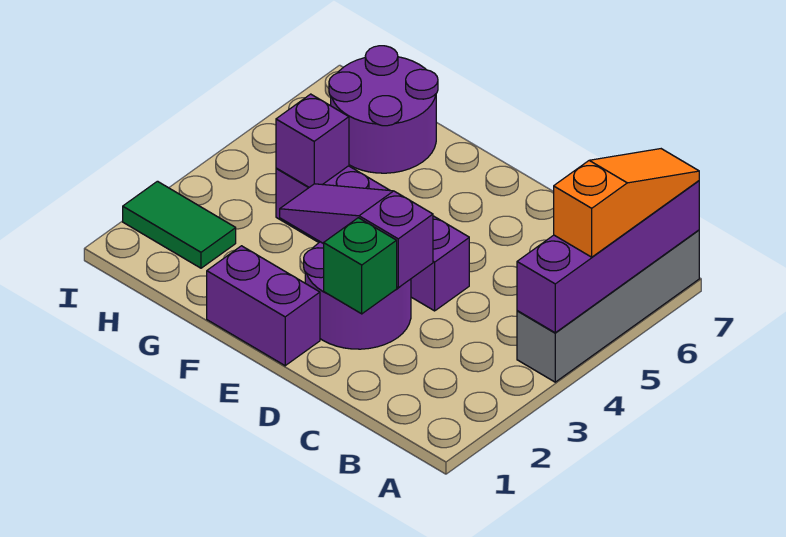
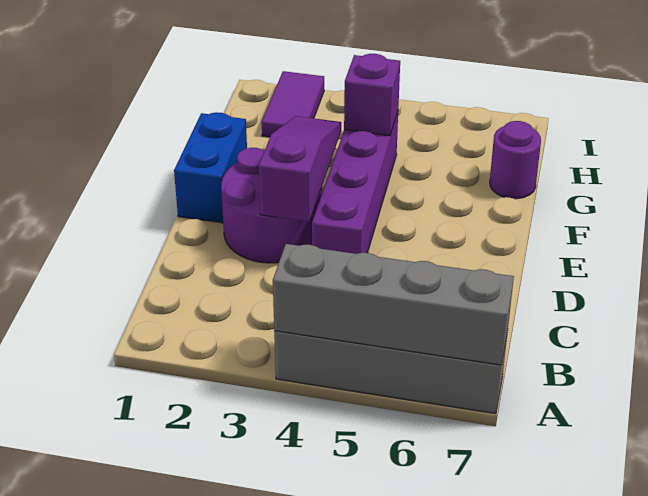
purple 1x4 brick [517,181,699,333] -> grey 1x4 brick [273,244,514,365]
orange 1x3 slope [554,149,699,257] -> none
green 1x1 brick [324,218,397,314] -> none
purple 1x2 brick [207,246,320,366] -> blue 1x2 brick [174,112,247,223]
purple 2x2 round brick [329,46,438,173] -> purple 1x1 round brick [490,121,541,199]
green 1x2 tile [123,181,236,268] -> purple 1x2 tile [262,71,324,137]

